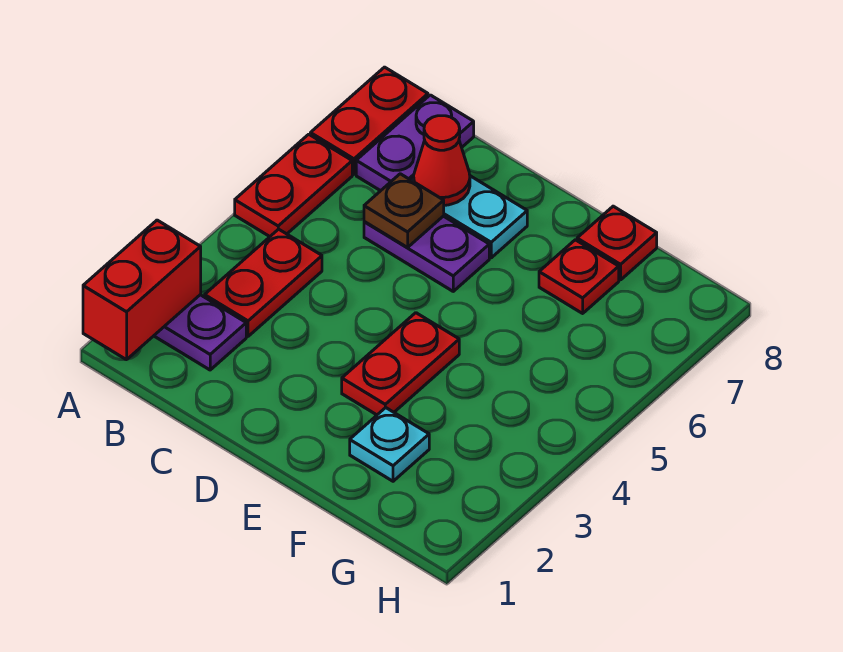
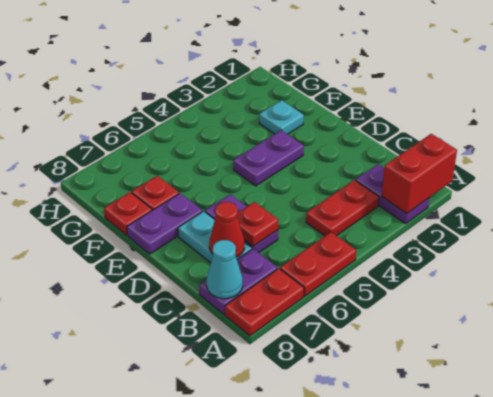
none -> cyan 1x1 cone [207,240,243,299]
brown 1x1 plate [364,174,444,247] -> red 1x1 plate [237,202,278,246]
red 1x2 plate [342,313,459,415] -> purple 1x2 plate [233,130,304,186]
none -> purple 1x2 plate [127,193,203,254]

